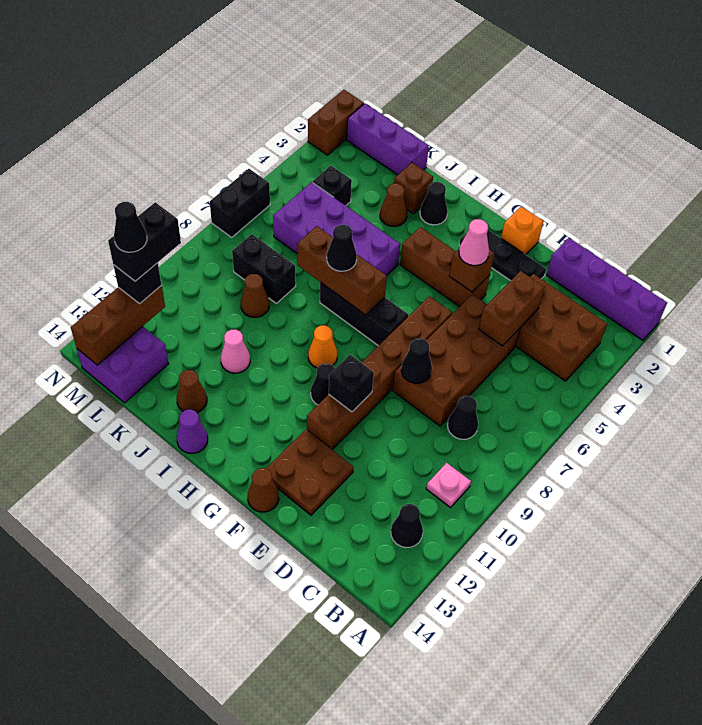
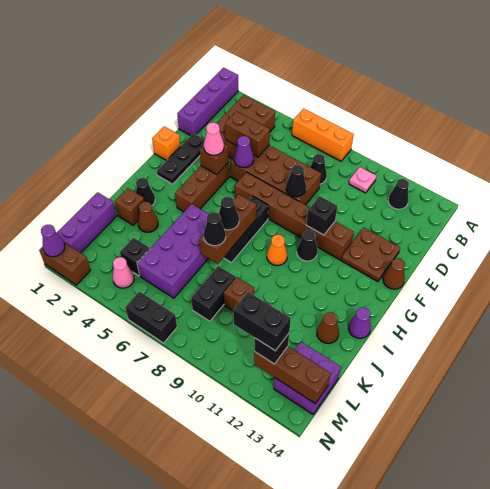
none -> orange 1x3 brick [292,108,354,161]
none -> purple 1x1 cone [234,136,254,168]
pink 1x1 cone [221,330,250,373] -> pink 1x1 cone moved to [113,257,134,288]
brown 1x1 cone [241,274,269,317] -> brown 1x1 brick [224,277,254,311]
black 1x1 cone [114,202,147,252] -> black 1x1 cone moved to [203,212,226,246]
none -> purple 1x1 cone [41,225,65,257]

